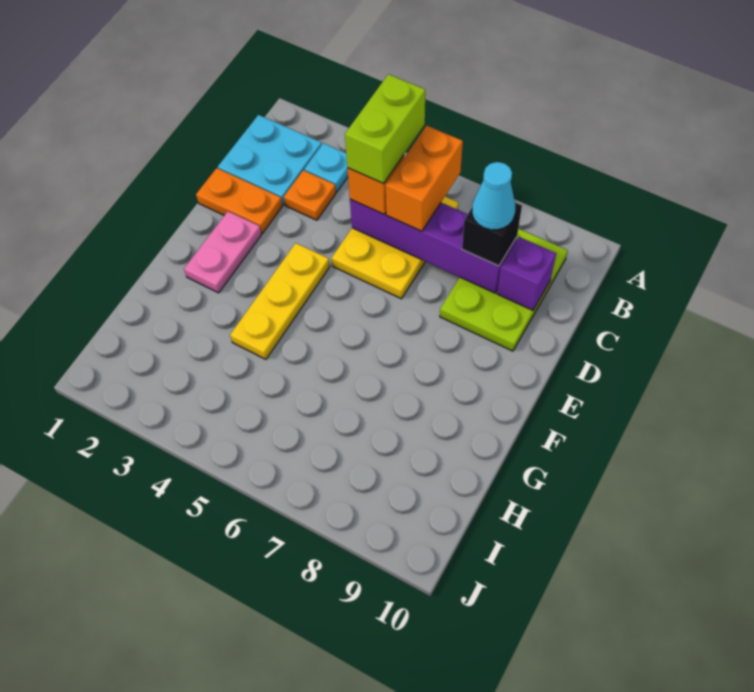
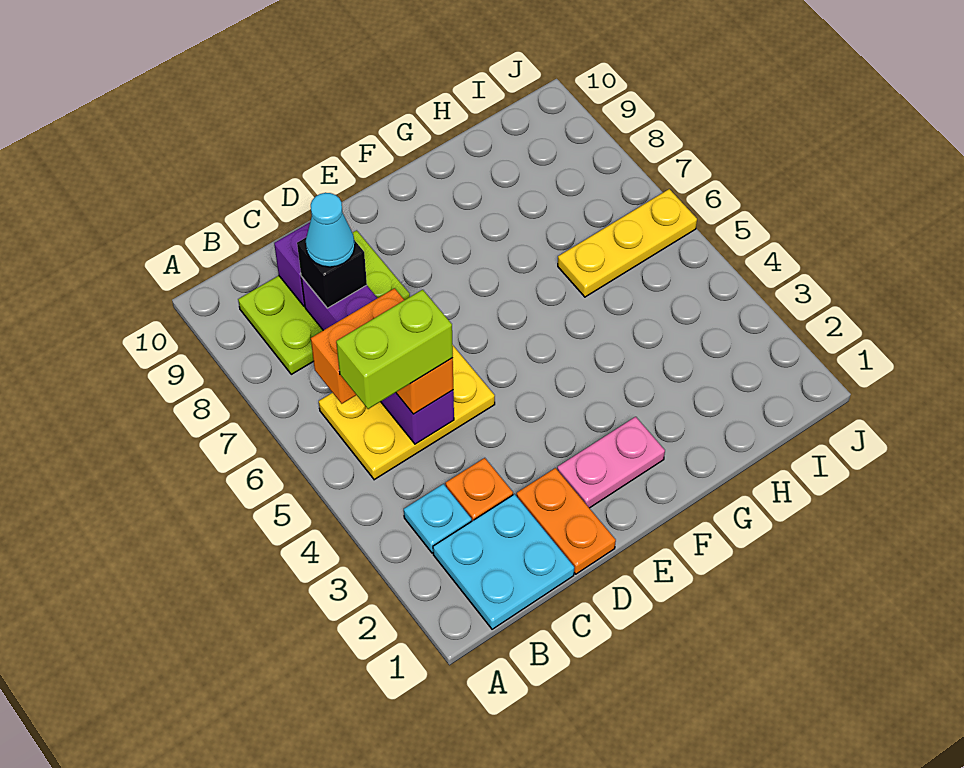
yellow 1x3 plate [230,243,330,359] -> yellow 1x3 plate moved to [558,189,697,297]

